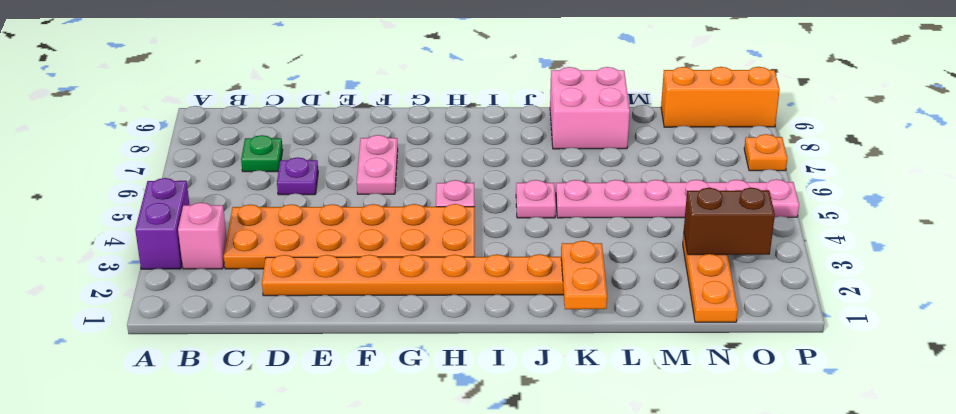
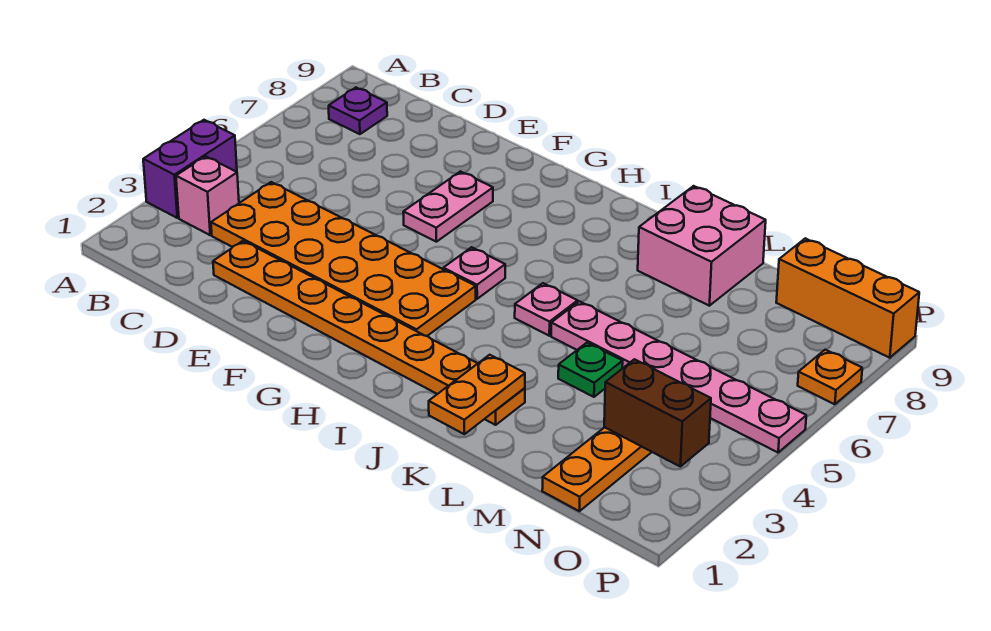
green 1x1 plate [241,135,283,172] -> green 1x1 plate moved to [558,343,623,397]
purple 1x1 plate [277,157,318,195] -> purple 1x1 plate moved to [329,88,387,134]

